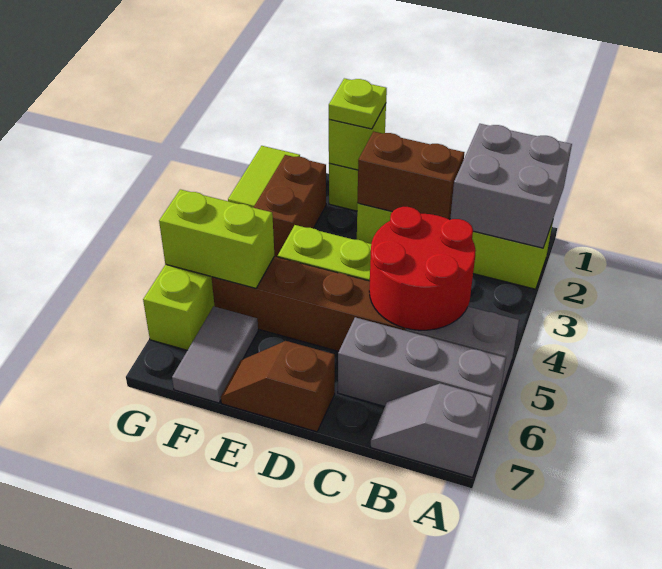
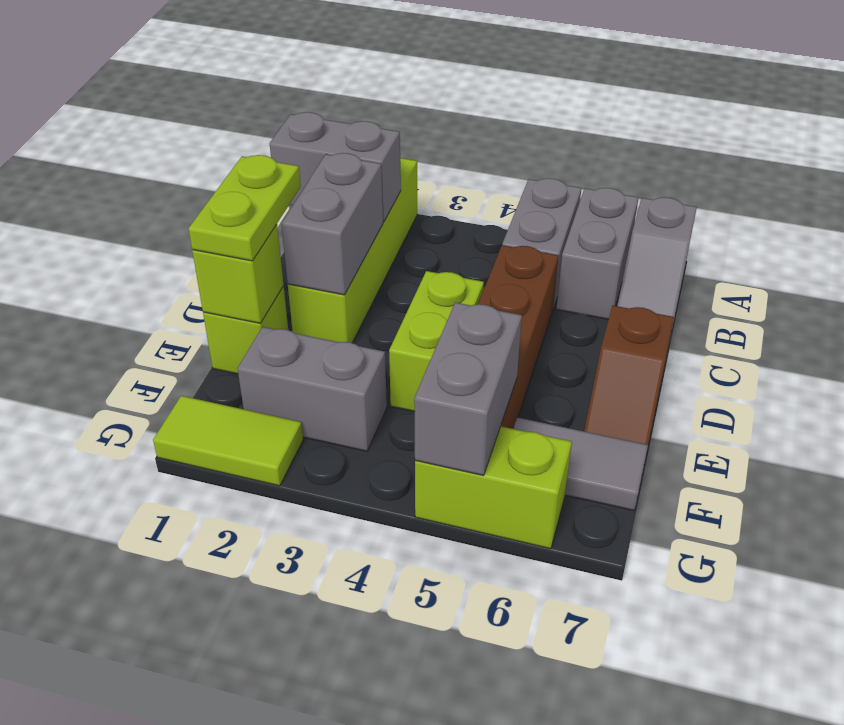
grey 2x2 brick [450,124,572,248] -> grey 1x2 brick [270,112,401,222]
grey 1x3 brick [338,317,506,433] -> grey 1x2 brick [556,188,639,319]
red 2x2 round brick [369,207,476,330] -> none
brown 1x2 brick [357,132,464,220] -> grey 1x2 brick [281,153,383,295]
lime 1x1 plate [329,78,387,129] -> lime 1x2 plate [189,155,301,261]
brown 1x2 brick [253,155,326,257] -> grey 1x2 brick [237,327,387,451]
lime 1x2 brick [159,189,274,288] -> grey 1x2 brick [414,302,522,476]

